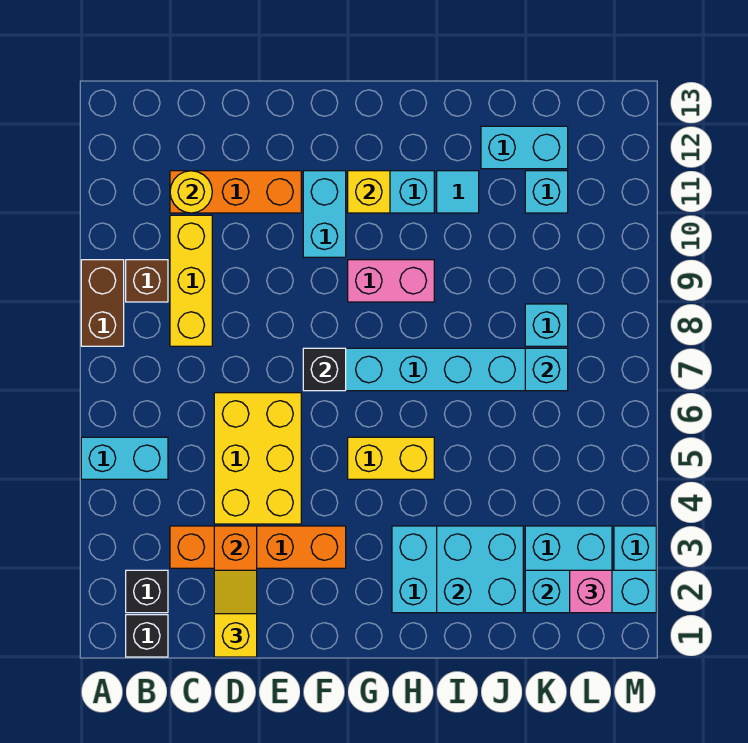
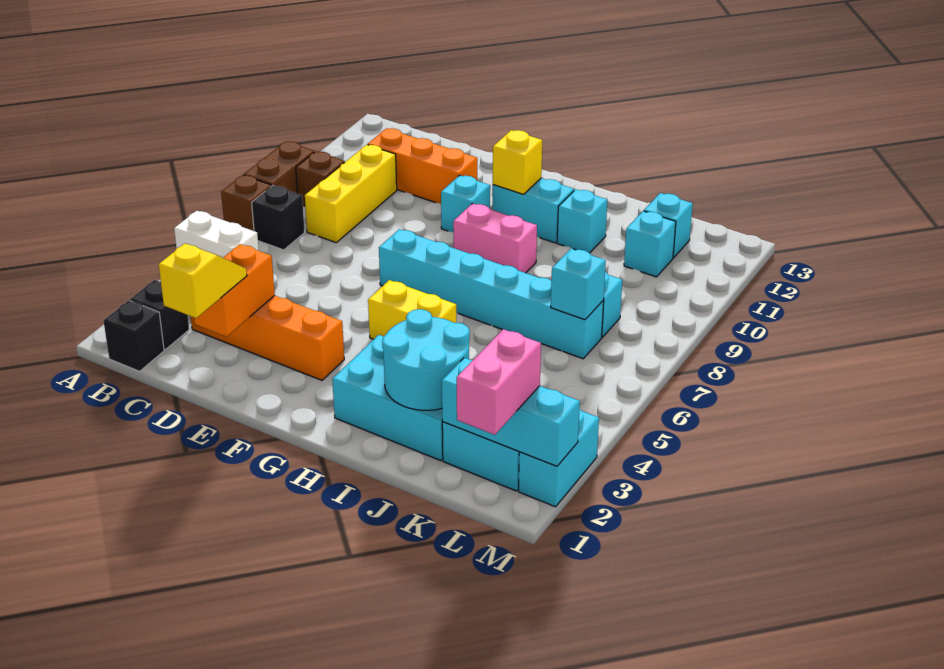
cyan 1x2 brick [81,437,168,479] -> white 1x2 brick [174,211,259,258]
none -> brown 1x1 brick [221,175,272,231]
yellow 1x1 round brick [170,171,212,213] -> none
yellow 2x3 brick [214,393,301,524] -> none
black 1x1 brick [303,348,346,391] -> black 1x1 brick moved to [252,186,305,250]
cyan 1x2 brick [303,171,346,257] -> cyan 1x1 brick [441,175,490,233]
cyan 2x2 brick [437,526,523,613] -> cyan 2x2 round brick [382,309,470,410]
cyan 1x1 tile [437,171,479,213] -> cyan 1x1 brick [557,189,607,253]
cyan 1x2 brick [481,126,568,169] -> cyan 1x1 brick [644,193,693,258]
pink 1x1 brick [570,570,612,613] -> pink 1x2 brick [457,329,541,435]

